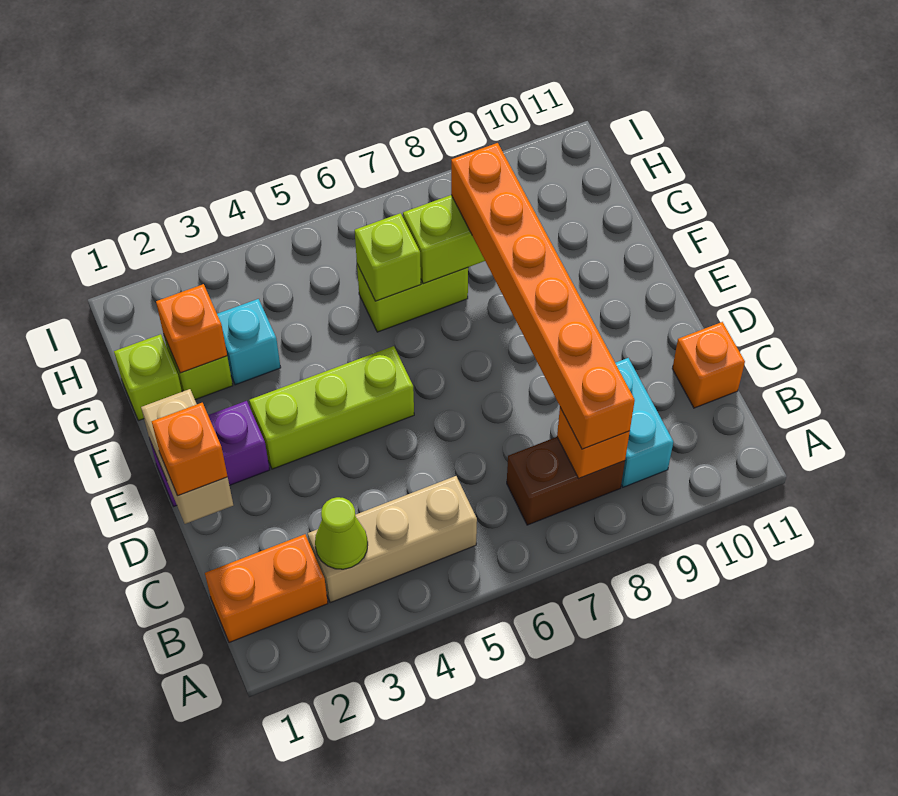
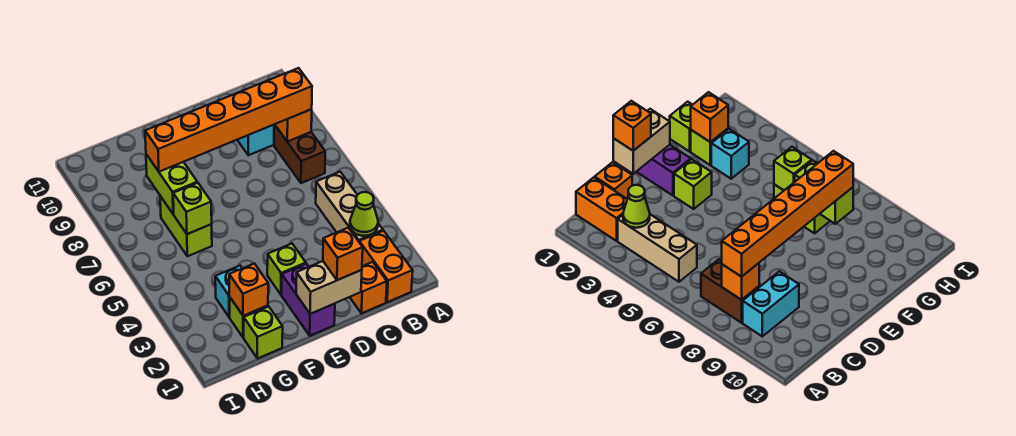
orange 1x1 brick [672,322,745,408] -> orange 1x1 brick moved to [350,262,387,313]
lime 1x3 brick [249,346,414,469] -> lime 1x1 brick [267,244,306,295]

